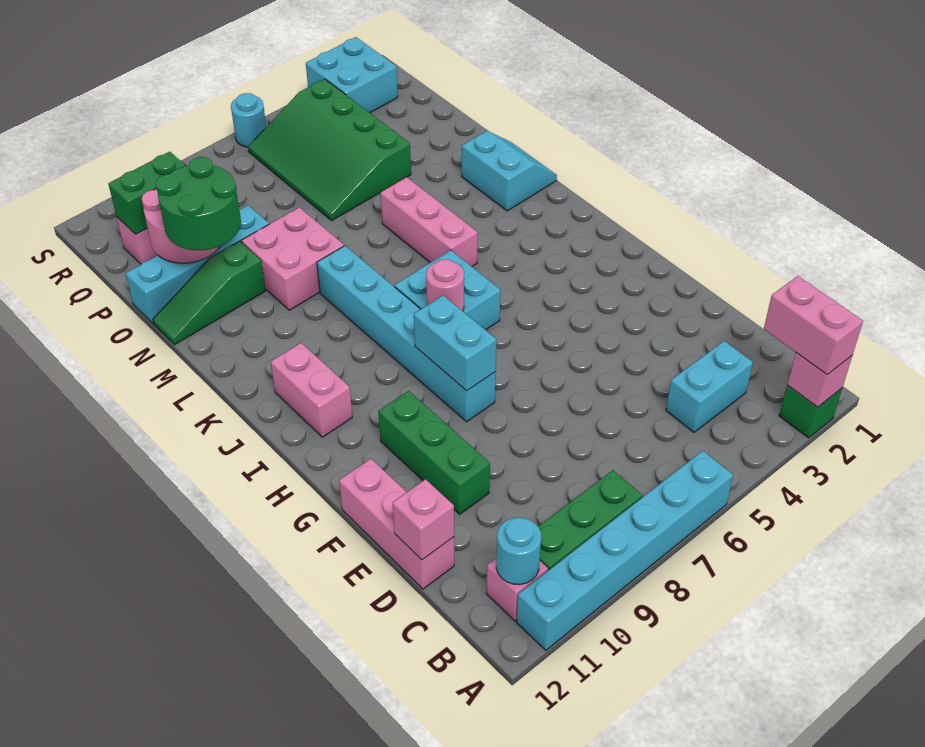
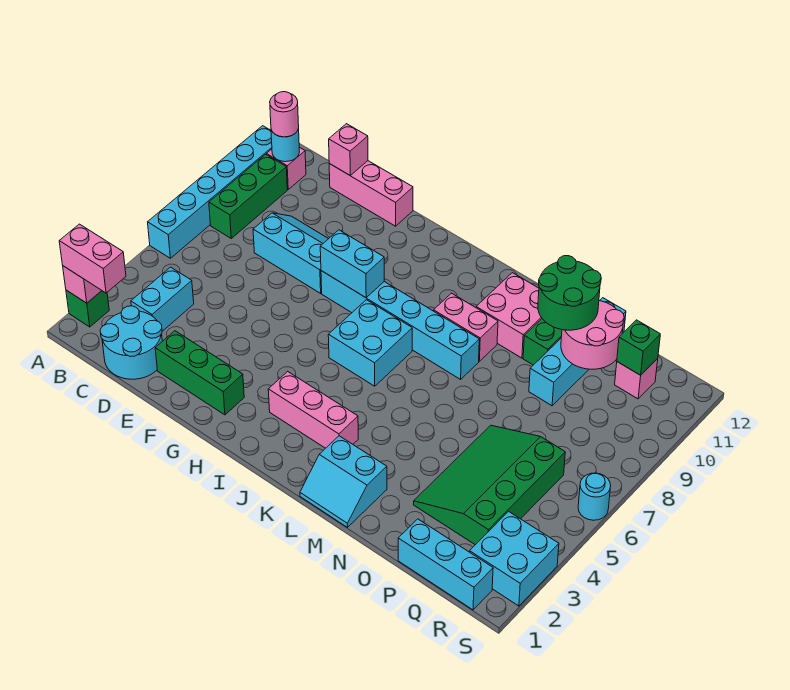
none -> cyan 2x2 round brick [100,306,162,379]
none -> cyan 2x3 slope [253,213,328,293]
green 1x3 brick [378,391,490,514] -> green 1x3 brick moved to [155,331,244,415]
pink 1x1 round brick [426,260,464,311] -> pink 1x1 round brick moved to [270,92,299,137]
pink 1x2 brick [271,343,352,437] -> pink 1x2 brick moved to [434,293,498,361]
pink 1x3 brick [381,177,478,266] -> pink 1x3 brick moved to [268,371,358,448]
pink 2x2 brick [241,207,344,310] -> pink 2x2 brick moved to [476,273,542,358]
green 3x4 slope [248,79,411,221] -> green 3x4 slope turned to [414,425,565,545]
none -> cyan 1x3 brick [398,519,493,610]
green 1x2 brick [108,152,186,234] -> green 1x1 brick [617,320,660,375]

